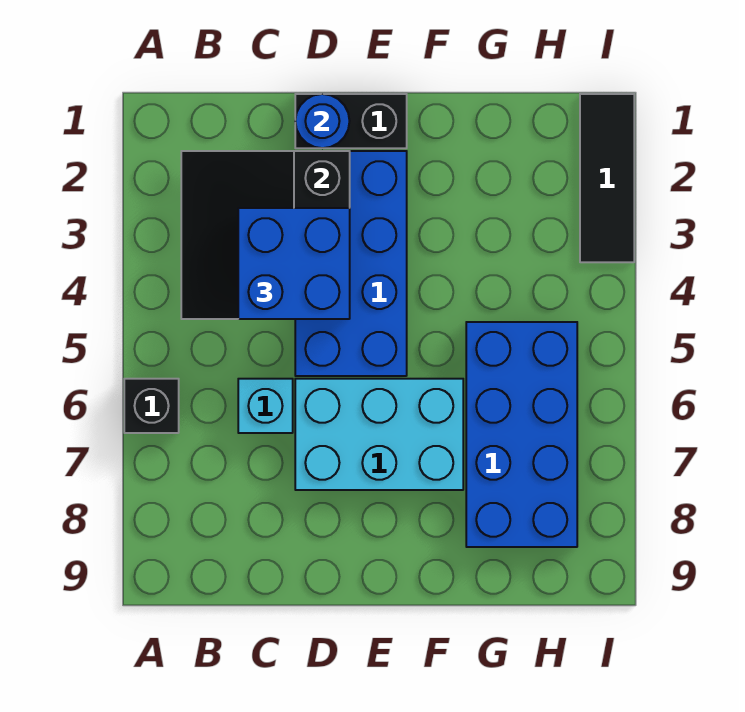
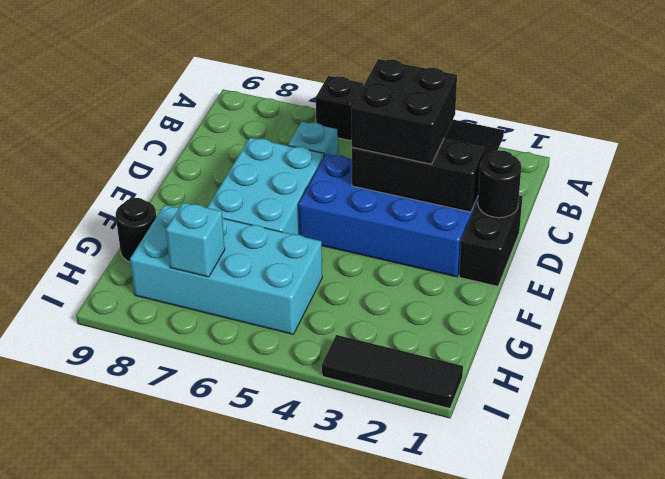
blue 2x2 brick [238,208,350,319] -> black 2x2 brick [352,59,457,164]
blue 1x1 round brick [295,94,349,148] -> black 1x1 round brick [478,150,521,218]
blue 2x4 brick [466,322,577,547] -> cyan 2x4 brick [130,205,322,334]
none -> black 1x1 round brick [116,198,156,262]
none -> cyan 1x1 brick [166,202,225,277]

